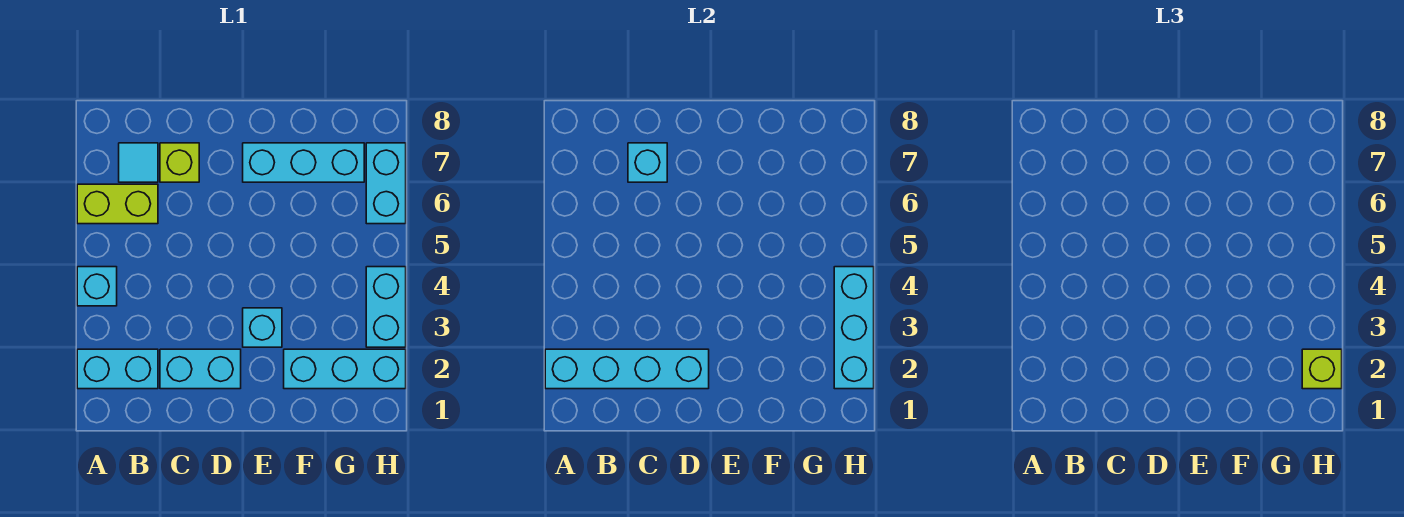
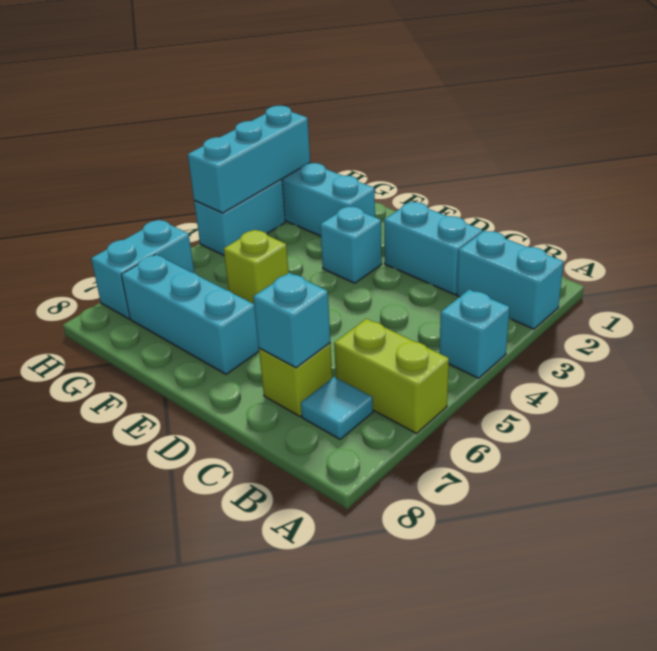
cyan 1x4 brick [545,349,709,389] -> none
lime 1x1 brick [1302,349,1342,389] -> lime 1x1 brick moved to [224,230,289,304]

